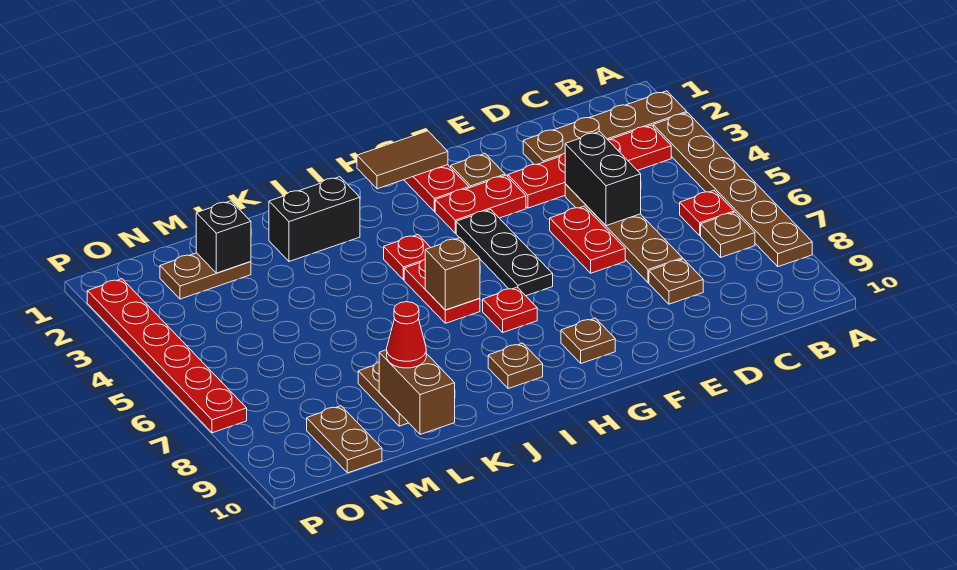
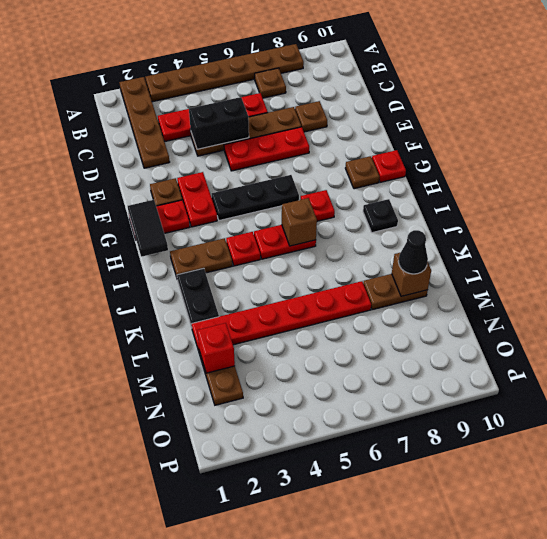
red 1x4 plate [508,125,671,208] -> red 1x4 plate turned to [158,93,268,142]
red 1x1 plate [680,191,734,236] -> red 1x1 plate moved to [372,150,406,182]
red 1x2 plate [550,206,625,273] -> red 1x3 plate [224,127,309,171]
brown 1x2 tile [357,131,448,189] -> black 1x2 tile [128,200,168,257]
brown 1x1 plate [488,343,543,389] -> black 1x1 plate [363,199,398,233]
black 1x2 brick [269,177,360,261] -> black 1x2 plate [177,268,219,327]
brown 1x2 brick [379,350,455,434] -> brown 1x1 brick [392,253,431,296]
red 1x1 cone [387,302,426,368] -> black 1x1 cone [398,230,428,274]
black 1x1 brick [196,201,251,273] -> red 1x1 brick [197,323,235,373]
brown 1x2 plate [307,406,382,473] -> brown 1x2 plate moved to [170,238,232,277]
red 1x6 plate [87,279,247,433] -> red 1x6 plate moved to [191,281,371,351]

